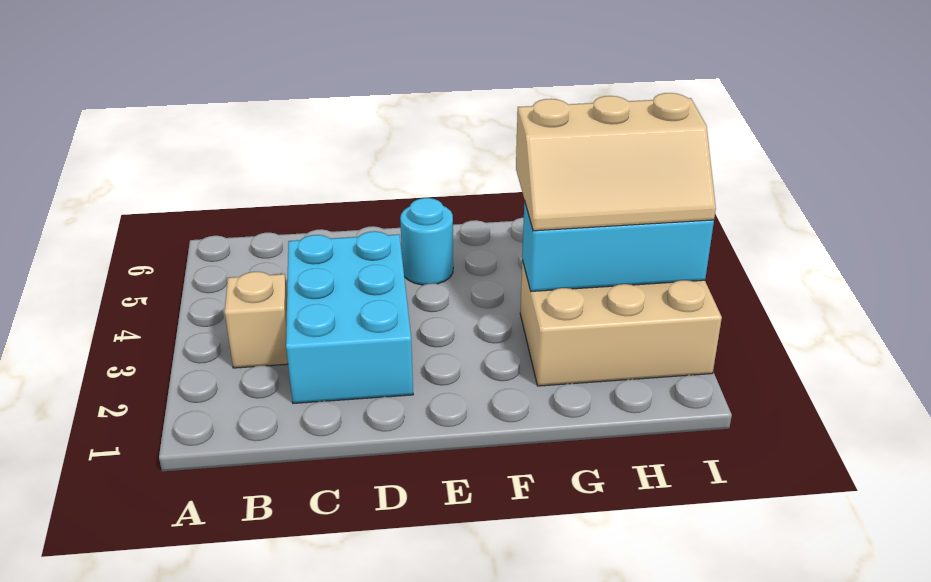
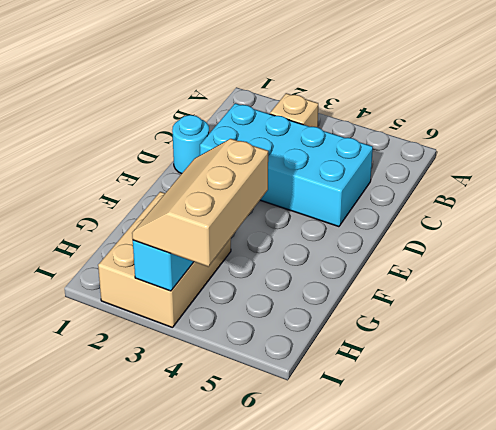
cyan 2x3 brick [286,231,413,403] -> cyan 2x4 brick [200,103,373,227]
cyan 1x1 round brick [400,198,453,285] -> cyan 1x1 round brick moved to [172,115,209,174]

